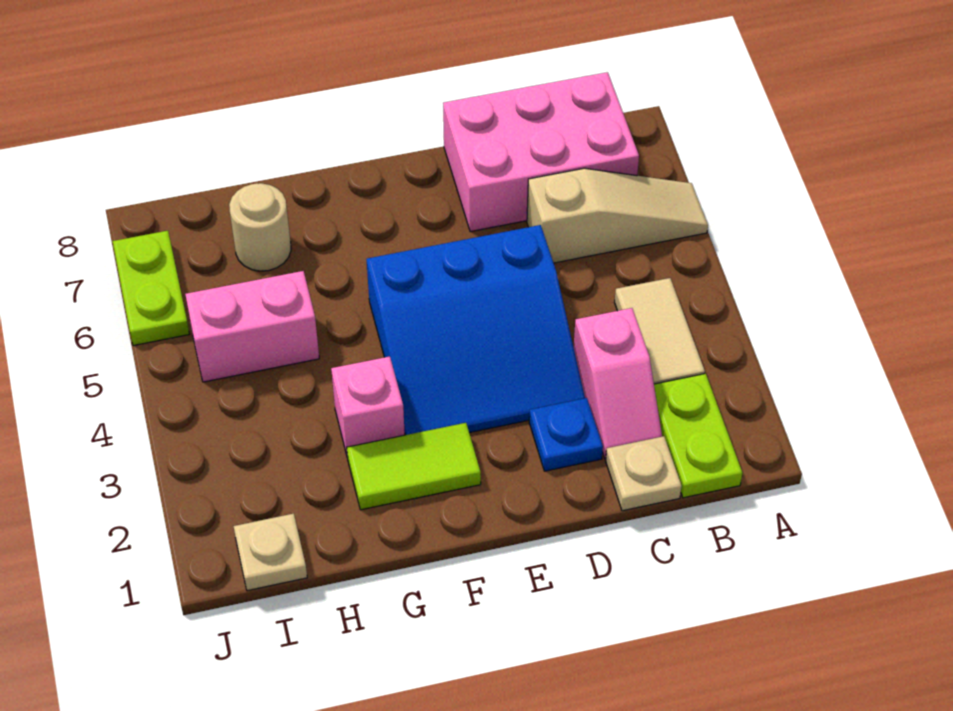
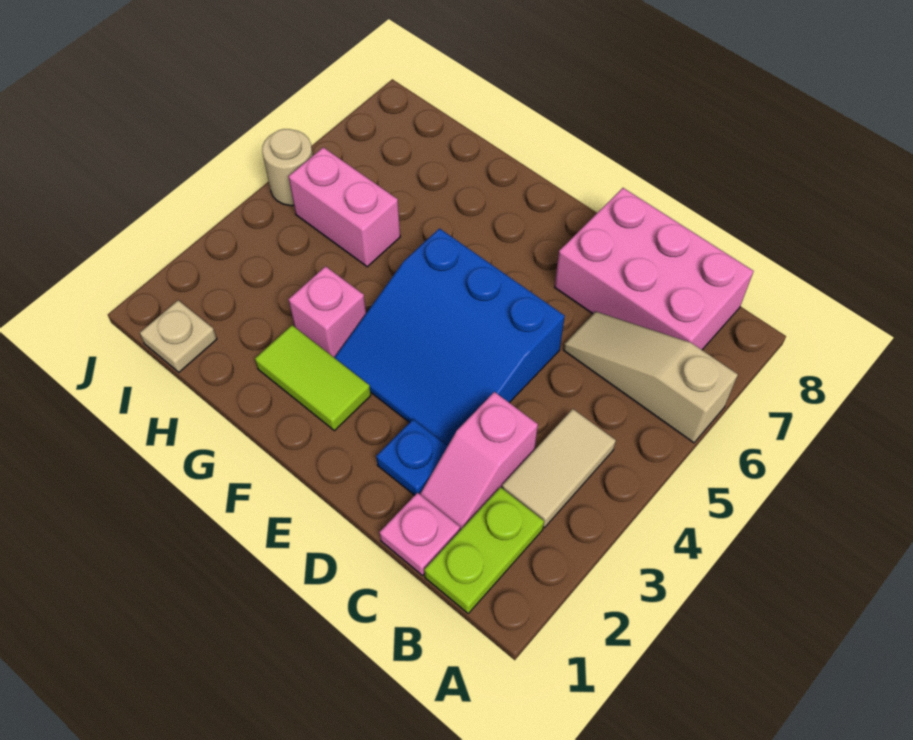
tan 1x3 slope [527,168,708,263] -> tan 1x3 slope turned to [563,311,738,443]
tan 1x1 plate [606,436,682,511] -> pink 1x1 plate [380,493,460,575]
tan 1x1 round brick [229,183,291,271] -> tan 1x1 round brick moved to [262,129,313,206]
lime 1x2 plate [113,231,189,346] -> none

